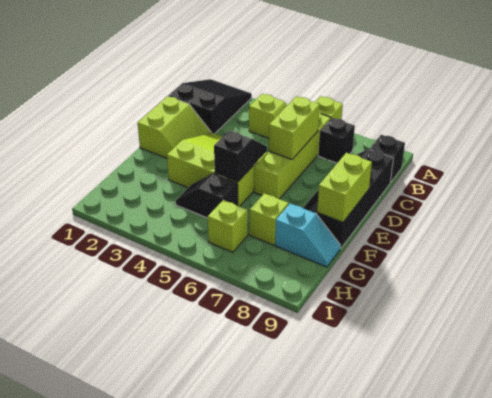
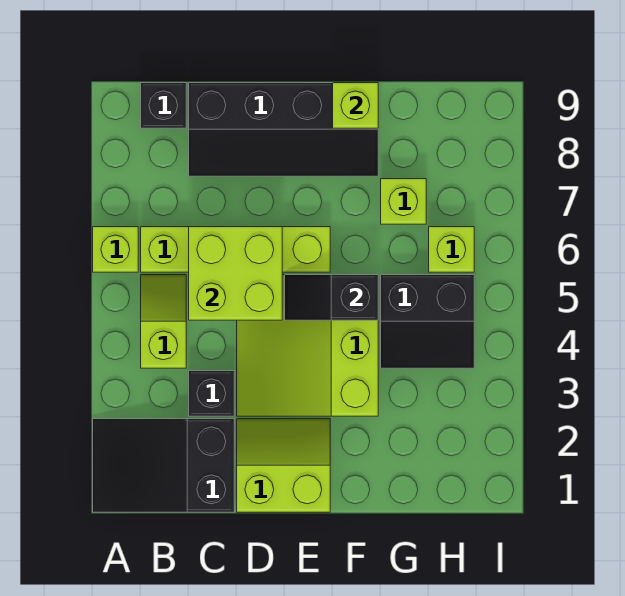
black 1x1 brick [318,118,355,163] -> black 1x1 brick moved to [189,371,234,416]
lime 1x2 brick [269,96,320,159] -> lime 2x2 brick [189,227,282,320]
lime 1x2 brick [317,153,372,222] -> lime 1x1 brick [333,83,378,128]
black 1x2 slope [176,174,238,218] -> black 2x2 slope [381,275,474,368]
cyan 1x2 slope [275,203,340,267] -> none

